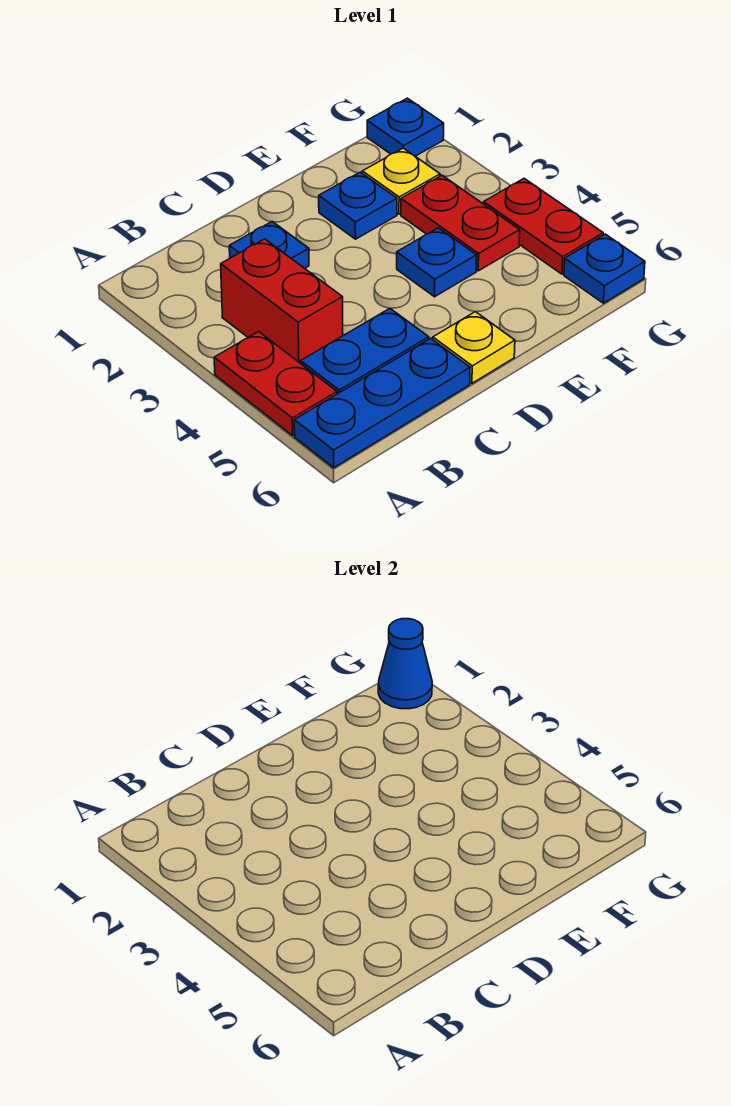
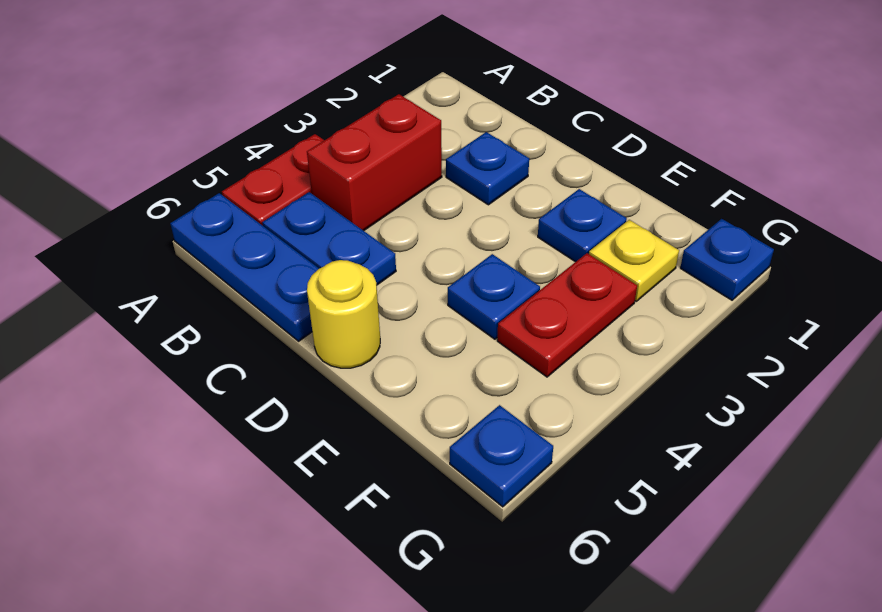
yellow 1x1 plate [433,312,515,383] -> yellow 1x1 round brick [307,260,380,368]
blue 1x1 cone [378,619,432,709] -> none
red 1x2 plate [484,179,603,274] -> none

